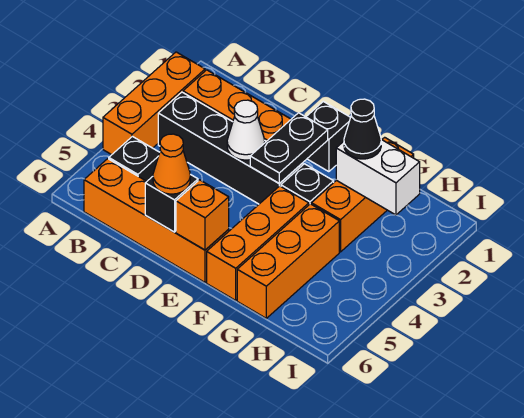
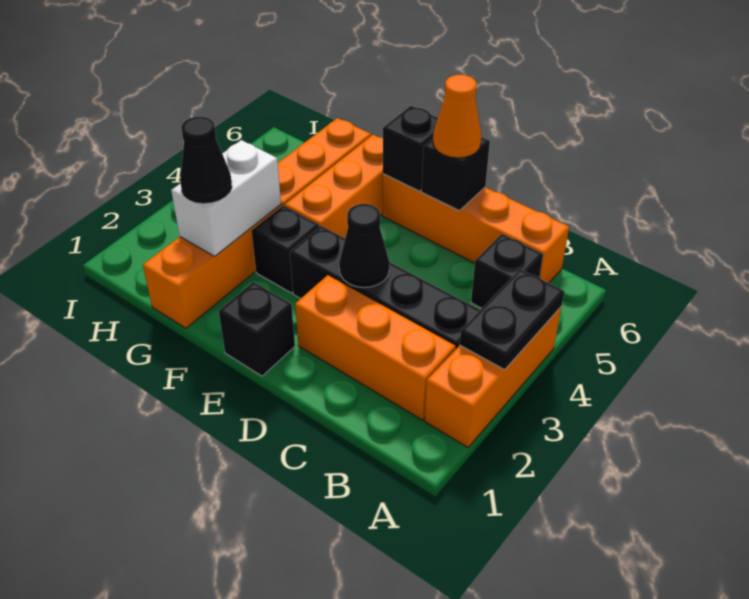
white 1x1 cone [227,100,265,160] -> black 1x1 cone [339,204,389,288]
black 1x2 plate [250,113,328,184] -> black 1x2 plate moved to [460,269,564,370]
orange 1x1 brick [176,180,229,250] -> black 1x1 brick [383,106,438,191]
white 1x2 brick [336,140,420,215] -> white 1x2 brick turned to [171,140,281,256]

